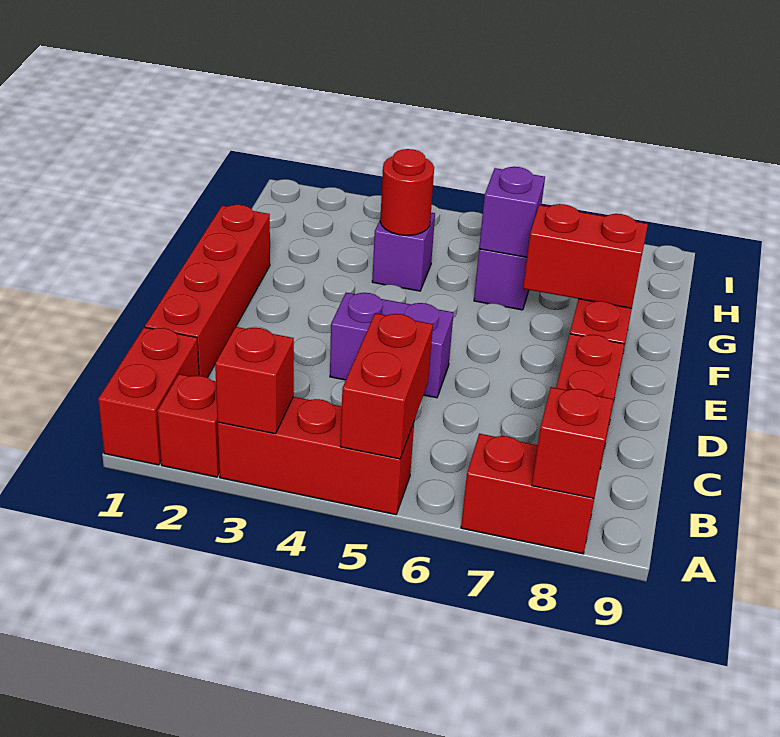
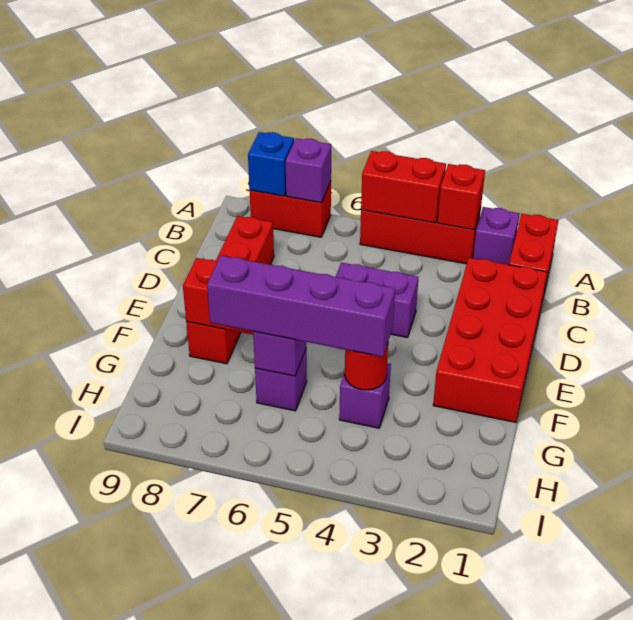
red 1x1 brick [158,374,220,477] -> purple 1x1 brick [473,207,520,265]
red 1x2 brick [341,313,433,459] -> red 1x2 brick turned to [361,151,446,223]
none -> purple 1x1 brick [286,138,331,203]
red 1x1 brick [532,387,613,498] -> blue 1x1 brick [248,132,294,196]
red 1x4 brick [145,205,270,378] -> red 2x4 brick [433,258,547,422]
none -> purple 1x4 brick [207,256,395,357]

